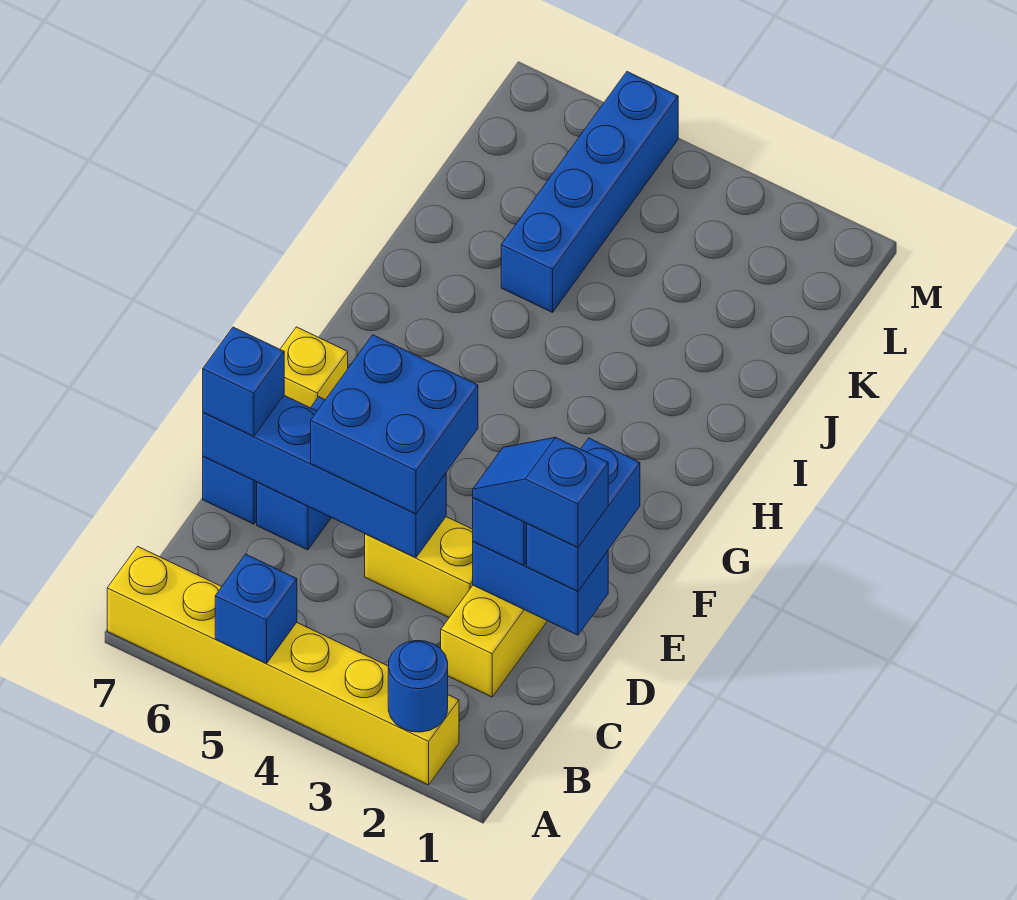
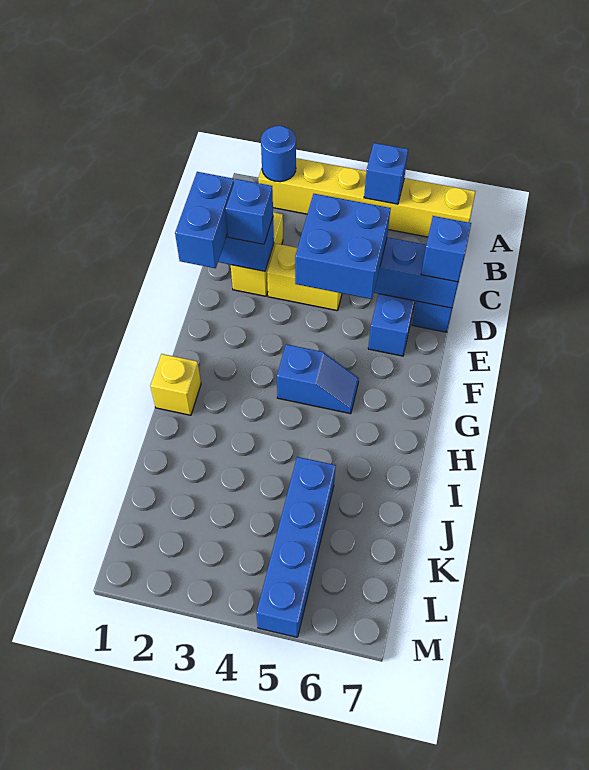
blue 1x2 slope [473,437,608,547] -> blue 1x2 slope moved to [277,344,359,414]
yellow 1x1 brick [280,327,348,408] -> yellow 1x1 brick moved to [150,354,201,415]

